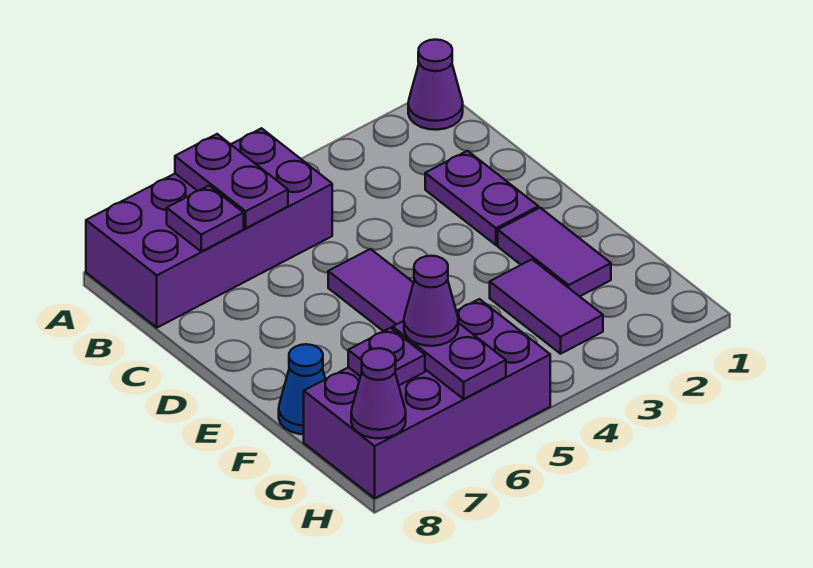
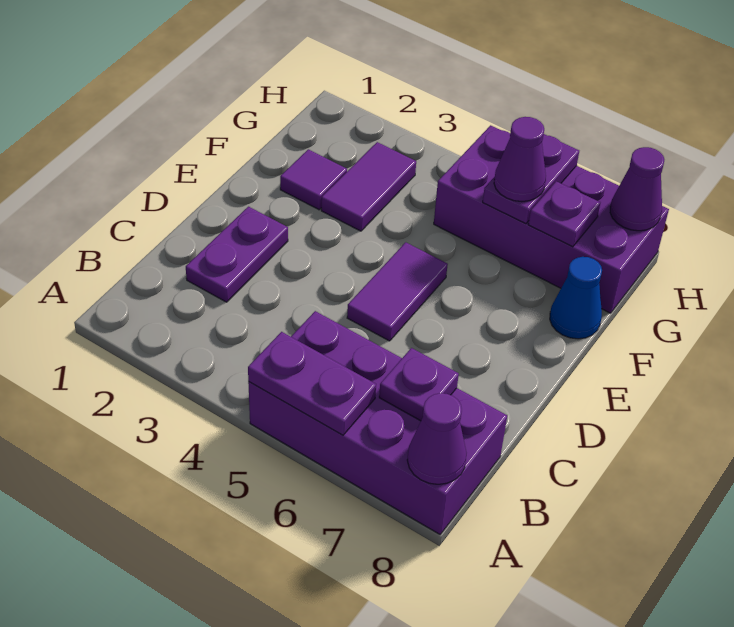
purple 1x1 cone [408,40,463,130] -> purple 1x1 cone moved to [407,393,466,484]
purple 1x2 plate [175,134,288,228] -> purple 1x2 plate turned to [248,332,376,435]
purple 1x2 tile [498,208,611,296] -> purple 1x1 tile [280,149,347,210]

